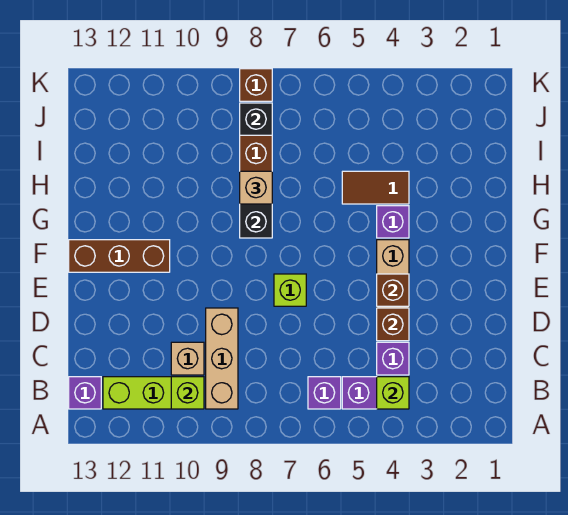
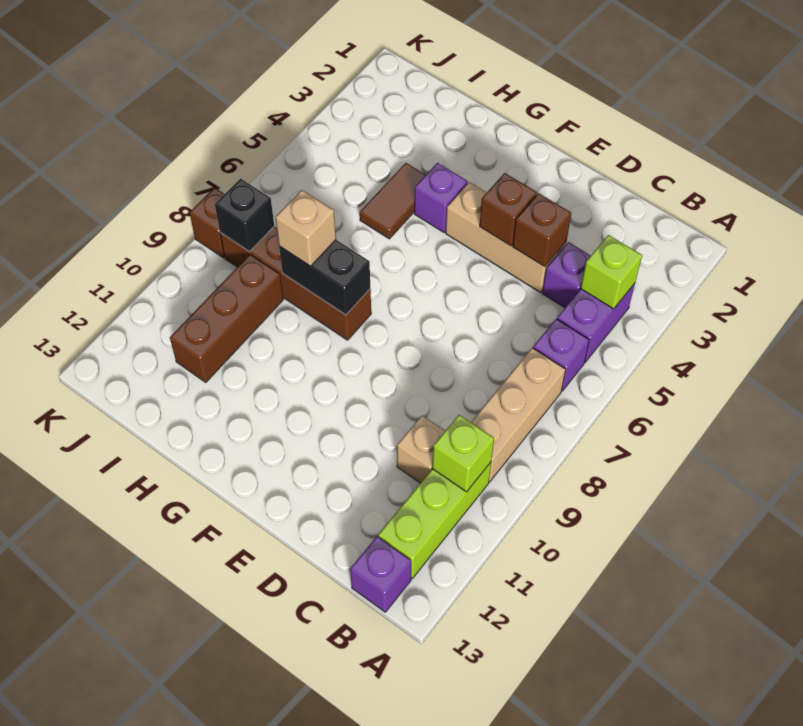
tan 1x3 brick [206,308,238,409] -> tan 1x3 brick turned to [471,348,566,482]
lime 1x1 brick [274,274,306,306] -> none
brown 1x3 brick [69,240,170,272] -> brown 1x3 brick moved to [170,255,283,382]

